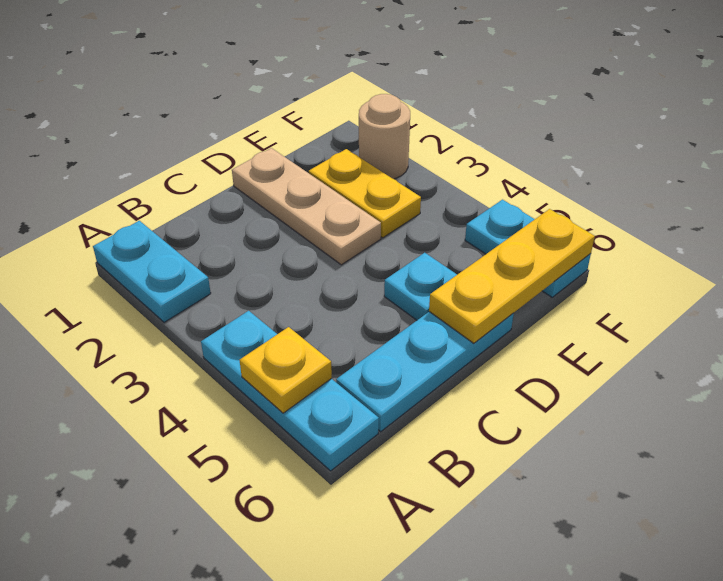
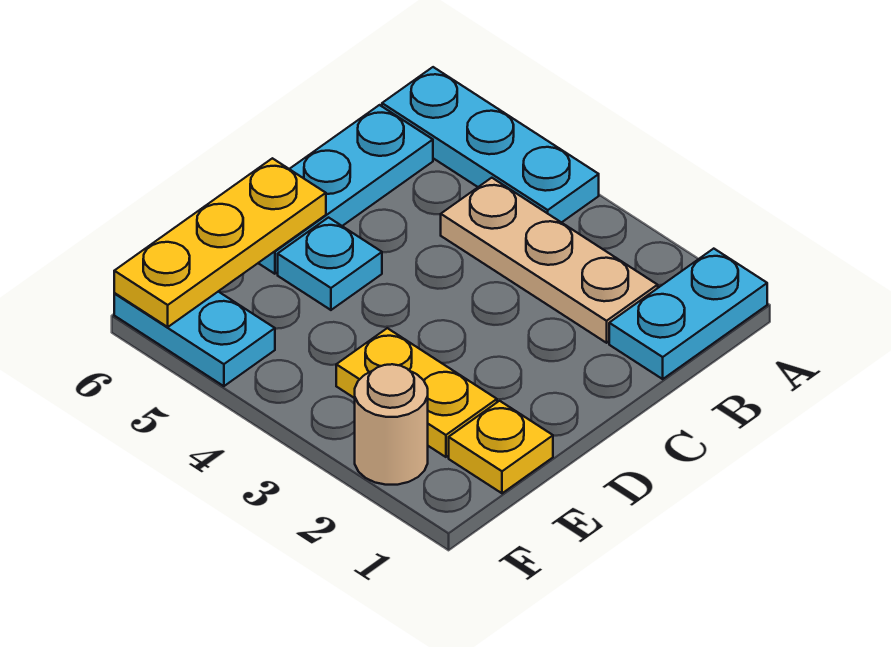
cyan 1x2 plate [93,221,211,322] -> cyan 1x2 plate turned to [609,249,767,379]
yellow 1x1 plate [240,327,332,413] -> yellow 1x1 plate moved to [449,401,553,493]
tan 1x3 plate [232,148,381,265] -> tan 1x3 plate moved to [441,178,658,343]

